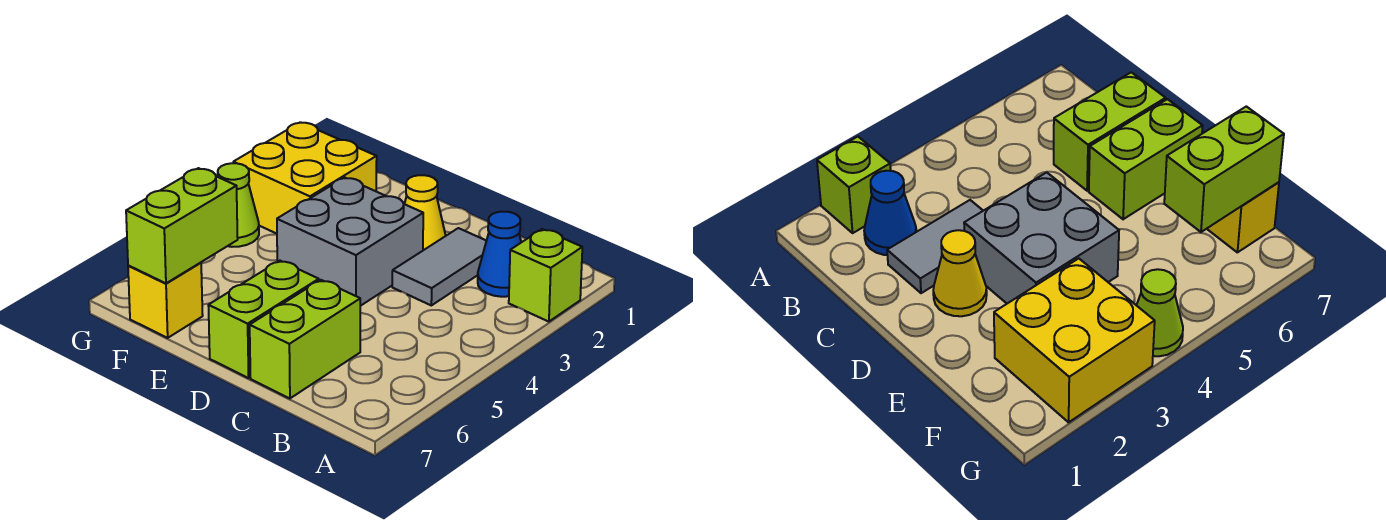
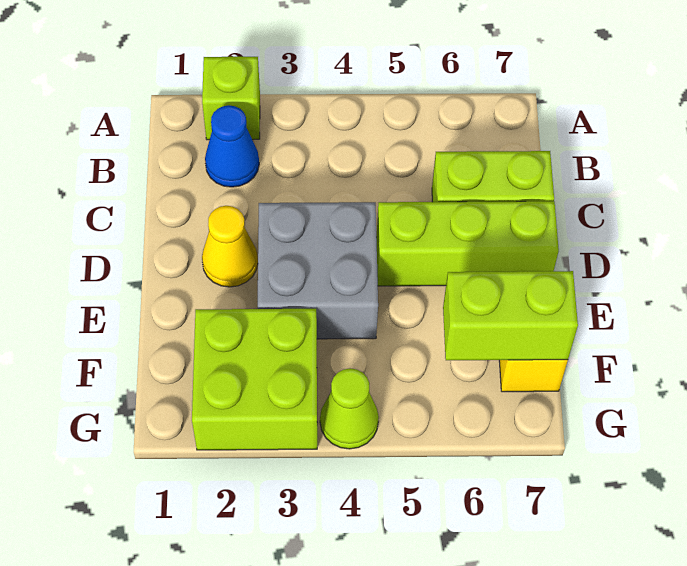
grey 1x2 tile [392,228,486,305] -> none
lime 1x2 brick [208,261,319,378] -> lime 1x3 brick [376,201,559,286]
yellow 2x2 brick [233,122,377,234] -> lime 2x2 brick [192,309,317,450]

